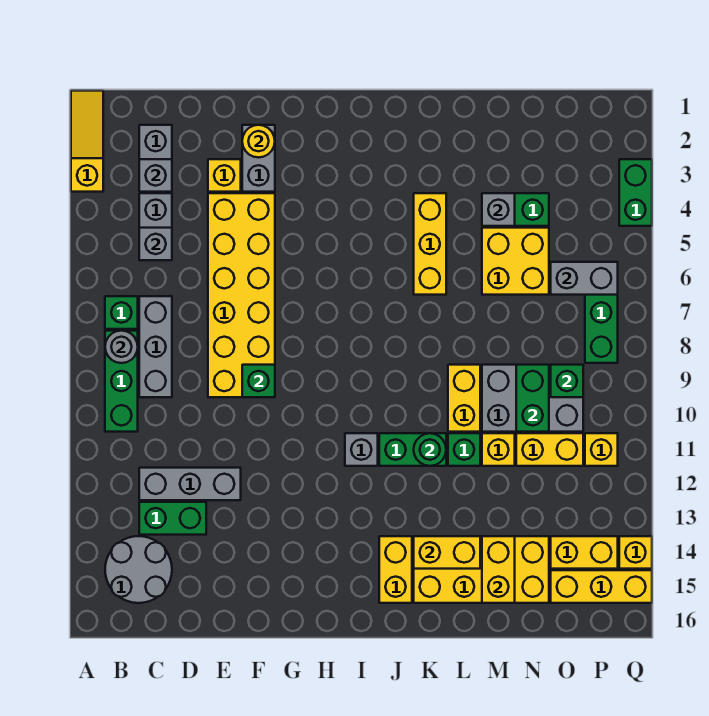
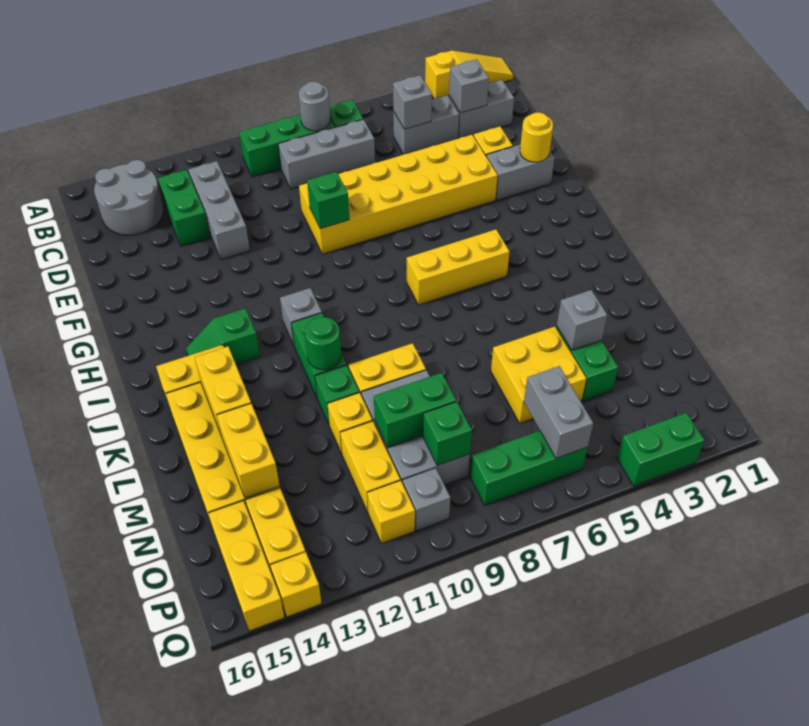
none -> green 1x2 slope [186,309,260,364]
yellow 1x3 brick [414,193,446,295] -> yellow 1x3 brick moved to [407,229,510,305]
yellow 1x2 brick [482,536,515,603] -> yellow 1x2 brick turned to [217,403,279,498]
none -> grey 1x1 brick [403,468,450,531]

